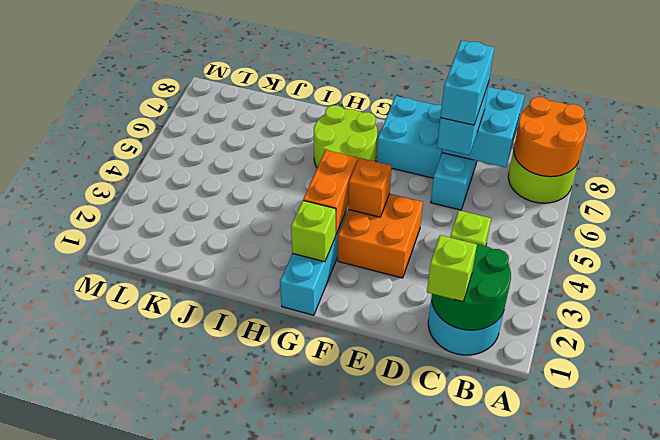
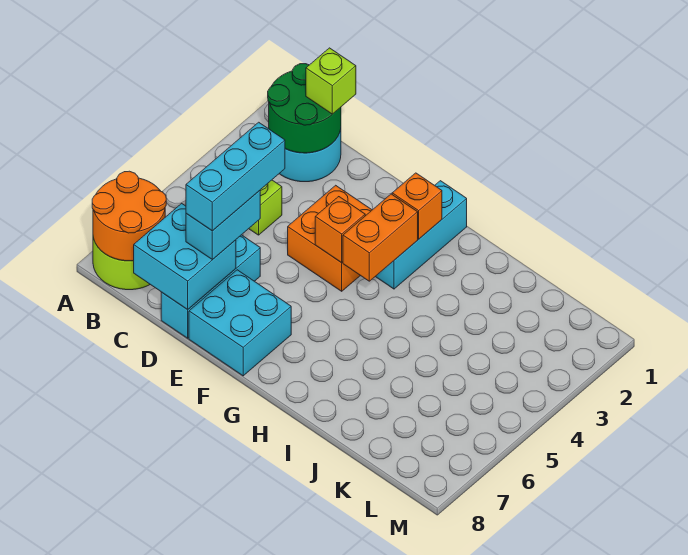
cyan 1x2 brick [440,40,494,125] -> cyan 1x3 brick [186,122,285,231]
lime 1x1 brick [291,201,336,262] -> orange 1x1 brick [392,173,442,239]
lime 2x2 round brick [314,105,377,168] -> none

